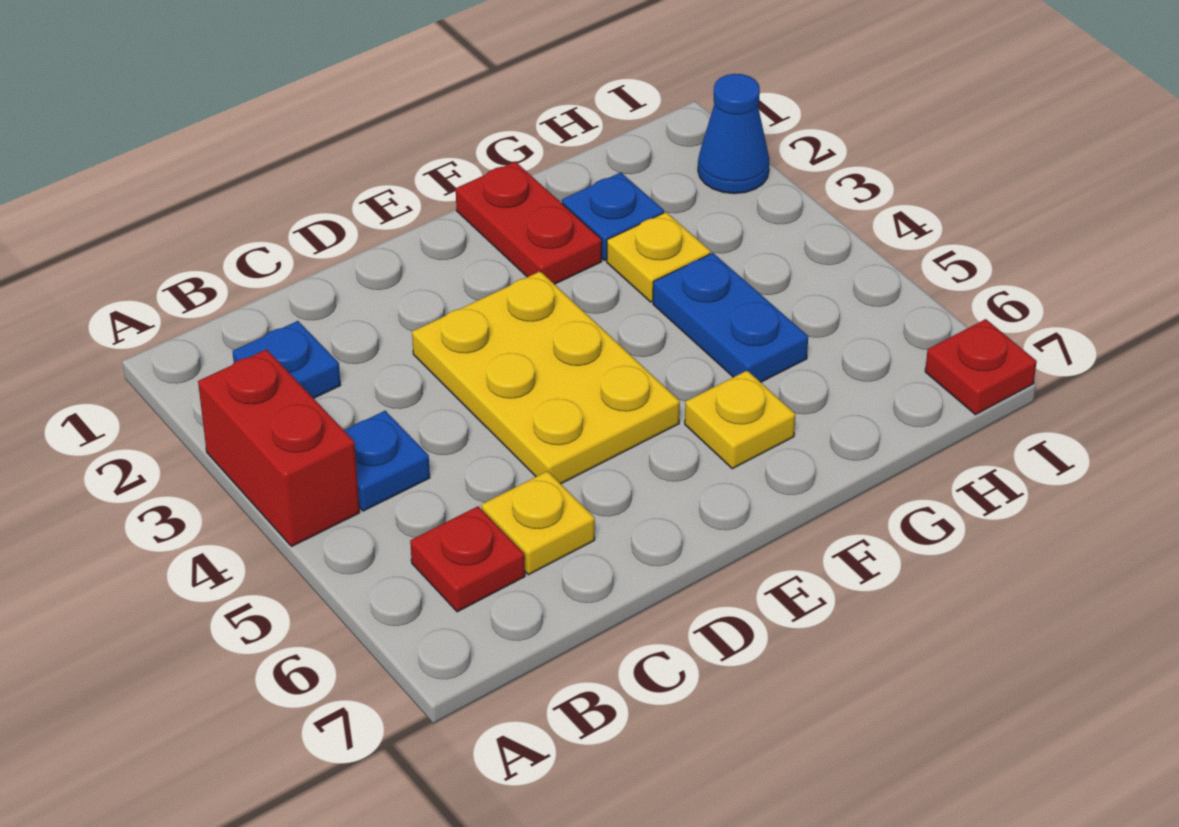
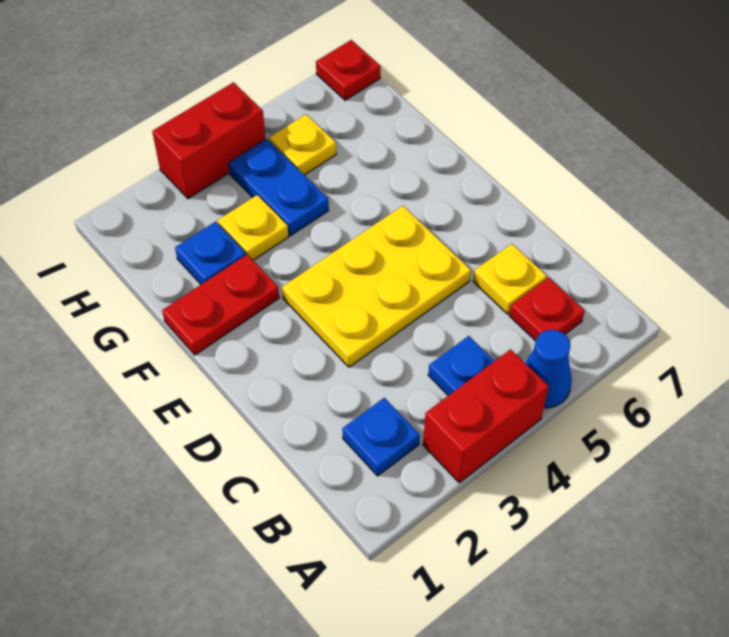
yellow 1x1 plate [685,370,796,469] -> yellow 1x1 plate moved to [269,114,336,175]
blue 1x2 plate [653,253,808,382] -> blue 1x2 plate turned to [229,139,329,236]
blue 1x1 cone [698,74,770,194] -> blue 1x1 cone moved to [525,330,572,408]
none -> red 1x2 brick [152,82,266,199]

